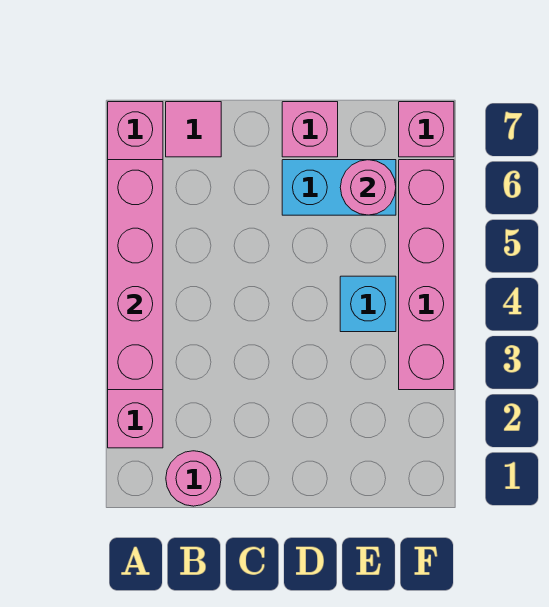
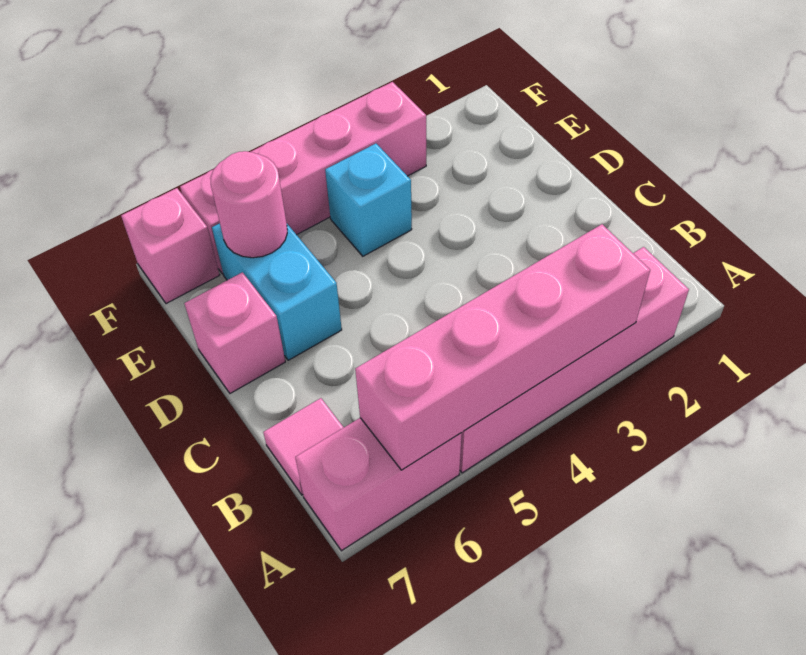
pink 1x1 round brick [166,451,221,506] -> none

